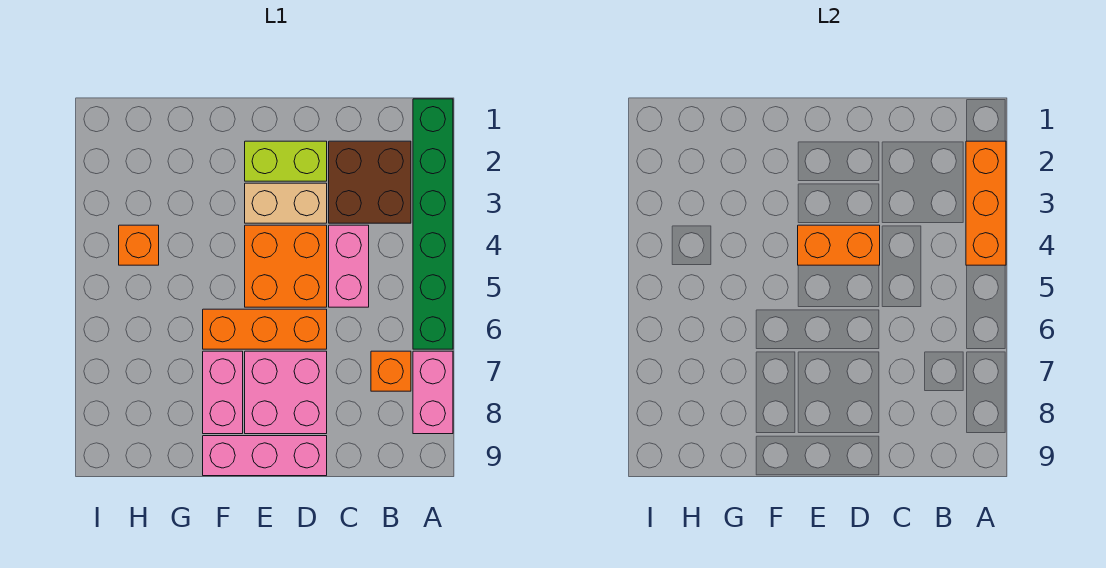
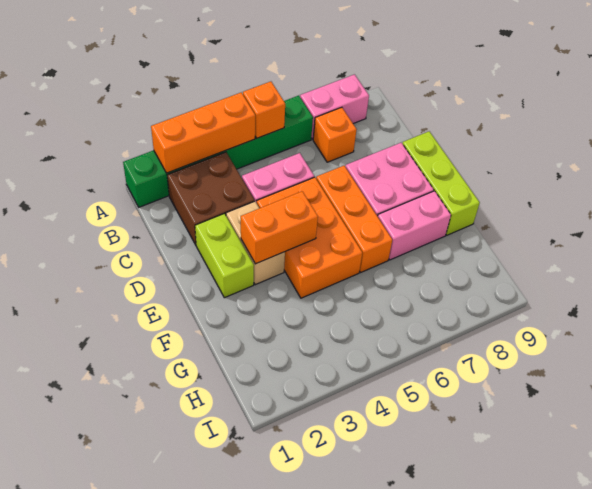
orange 2x2 brick [245,225,327,307] -> orange 2x3 brick [257,177,362,298]
orange 1x2 brick [798,225,880,265] -> orange 1x2 brick turned to [241,191,318,264]
pink 1x3 brick [203,436,327,476] -> lime 1x3 brick [402,131,480,235]
orange 1x1 brick [119,225,159,265] -> orange 1x1 brick moved to [243,82,285,138]

